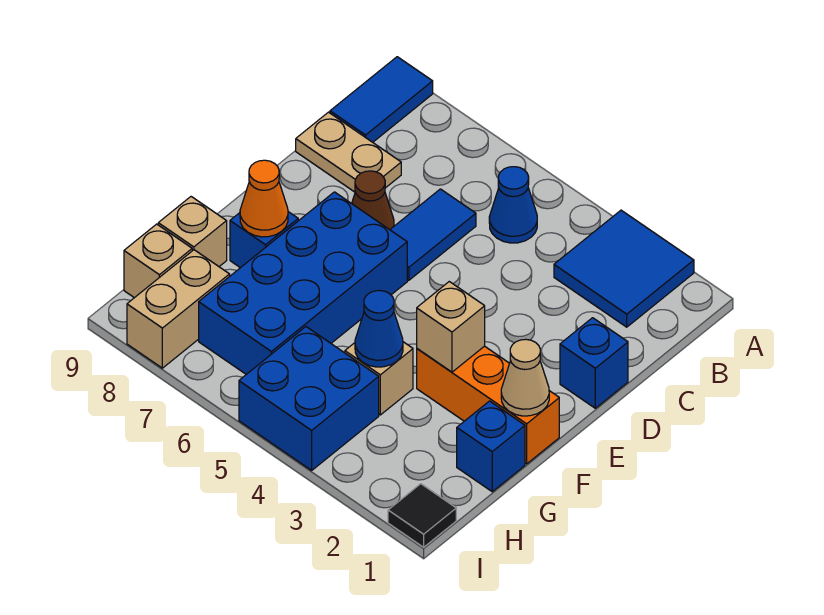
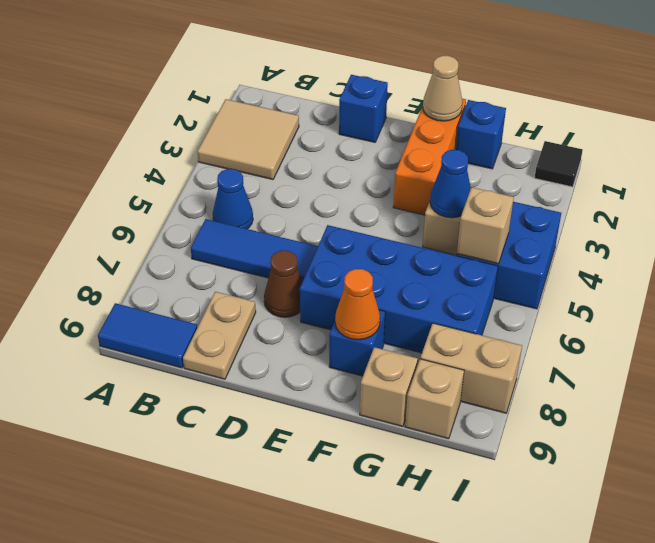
blue 2x2 tile [554,210,694,327] -> tan 2x2 tile [198,99,299,180]
blue 1x2 tile [390,189,476,280] -> blue 1x3 tile [191,219,318,282]
tan 1x1 brick [417,282,485,372] -> tan 1x1 brick moved to [457,187,514,264]

